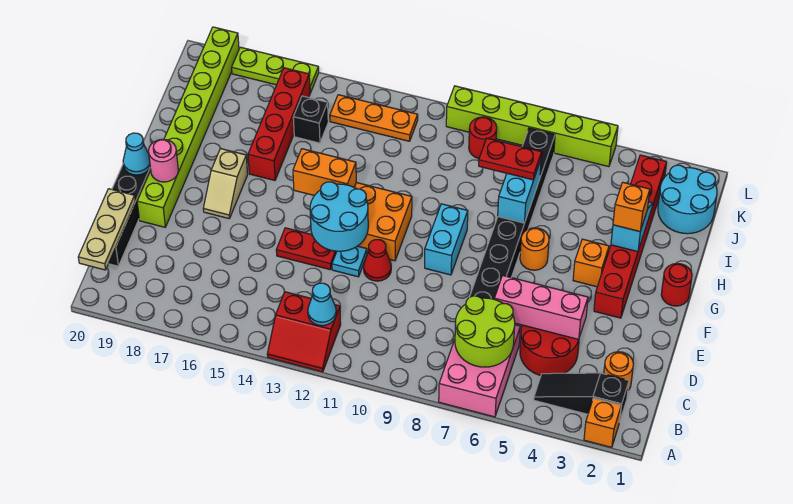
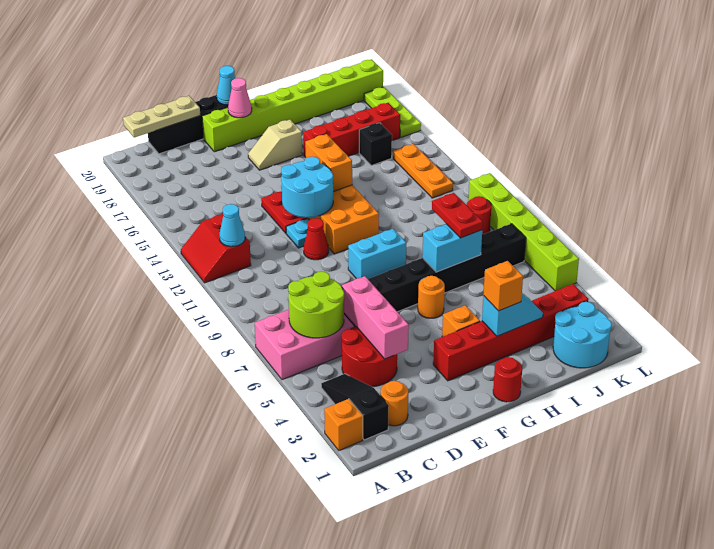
pink 1x1 round brick [149,139,178,182] -> pink 1x1 cone [228,78,252,118]

